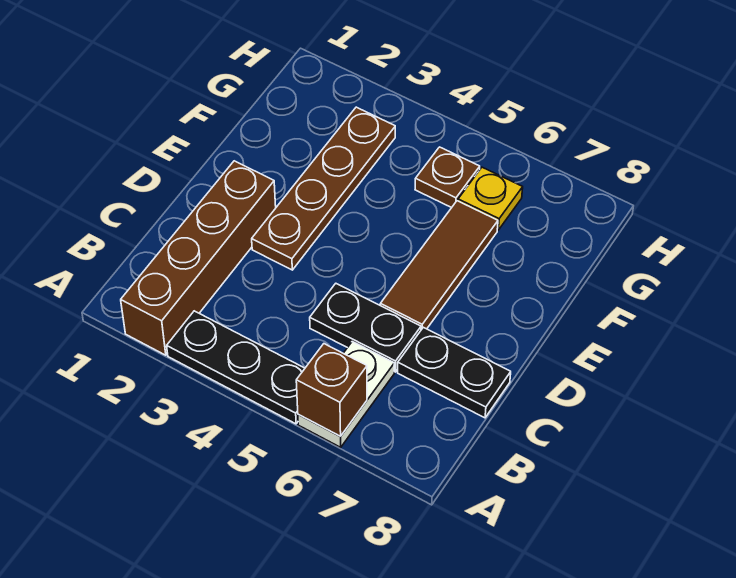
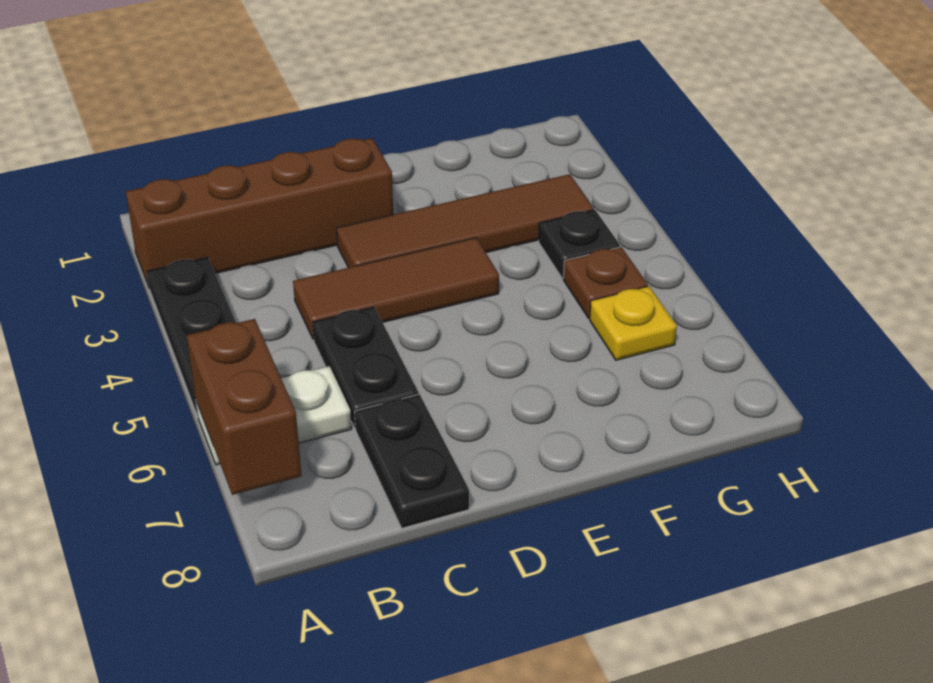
brown 1x1 brick [296,344,367,436] -> brown 1x2 brick [187,319,302,495]
brown 1x4 plate [252,107,395,270] -> brown 1x4 tile [336,174,594,268]
brown 1x3 tile [380,201,498,330] -> brown 1x3 tile moved to [293,238,499,339]
none -> black 1x1 plate [539,210,620,278]

